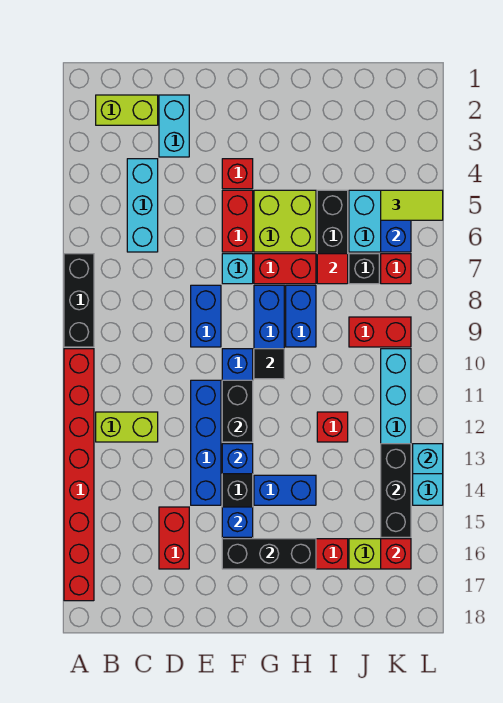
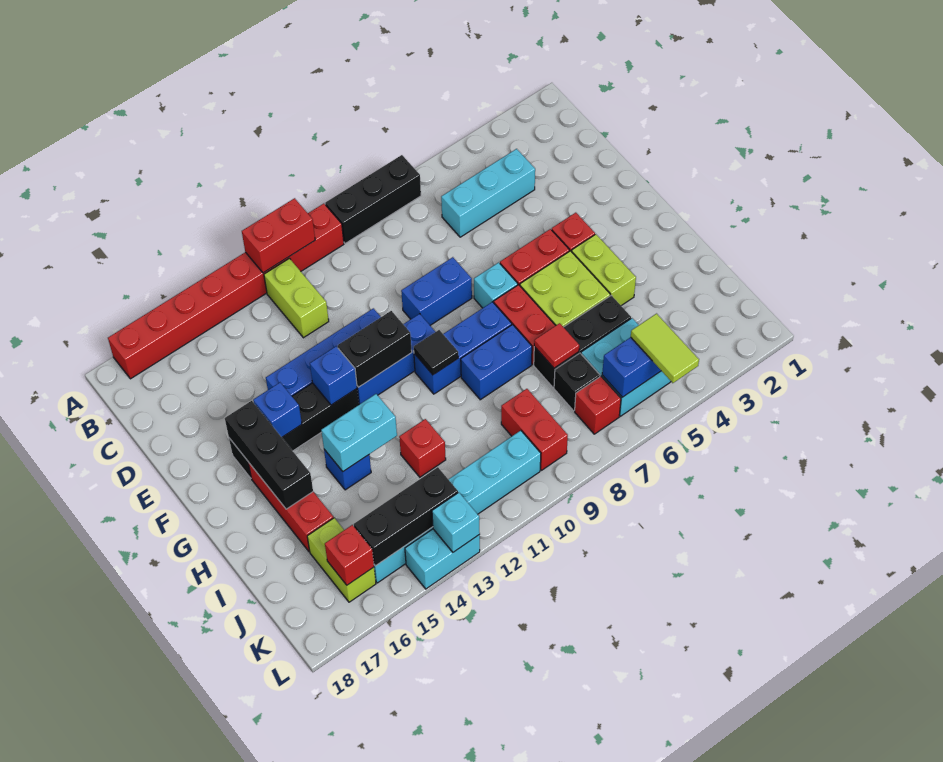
lime 1x2 brick [96,95,158,125] -> lime 1x2 brick moved to [572,234,636,306]
cyan 1x2 brick [159,95,189,157] -> cyan 1x2 brick moved to [321,394,397,471]
red 1x2 brick [159,507,189,569] -> red 1x2 brick moved to [242,198,315,273]
blue 1x2 brick [254,475,316,505] -> blue 1x1 brick [324,449,371,490]

